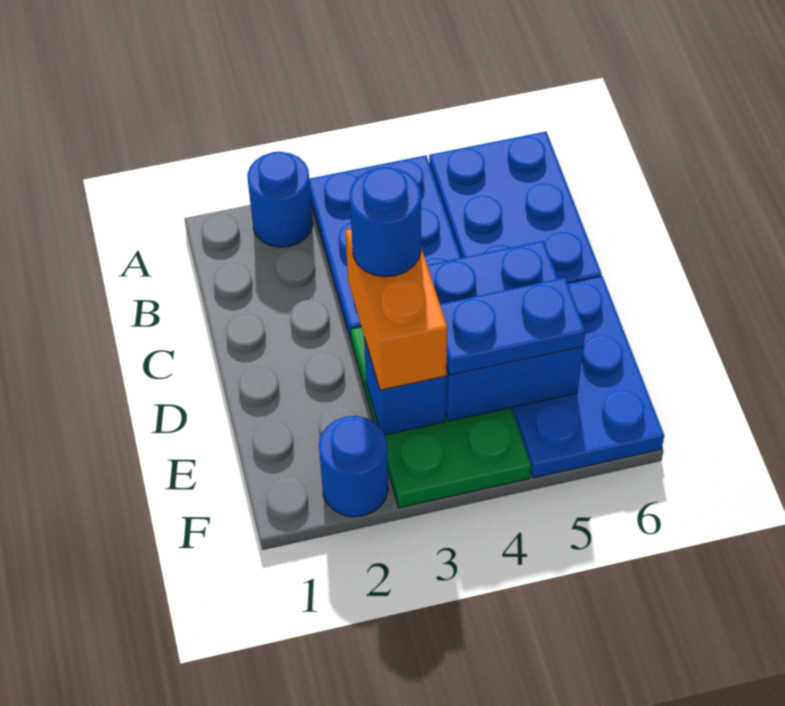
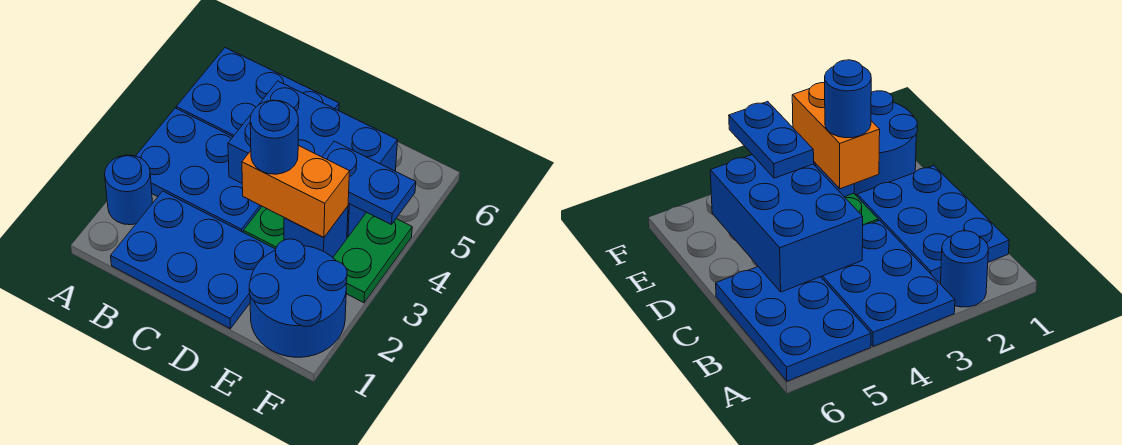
blue 2x2 brick [427,241,583,421] -> blue 2x3 brick [228,81,398,237]
blue 2x3 plate [512,276,664,478] -> blue 2x3 plate moved to [111,191,276,329]
blue 1x2 plate [440,278,585,375] -> blue 1x2 plate turned to [322,141,416,225]
blue 1x1 round brick [319,416,388,517] -> blue 2x2 round brick [249,239,347,357]

